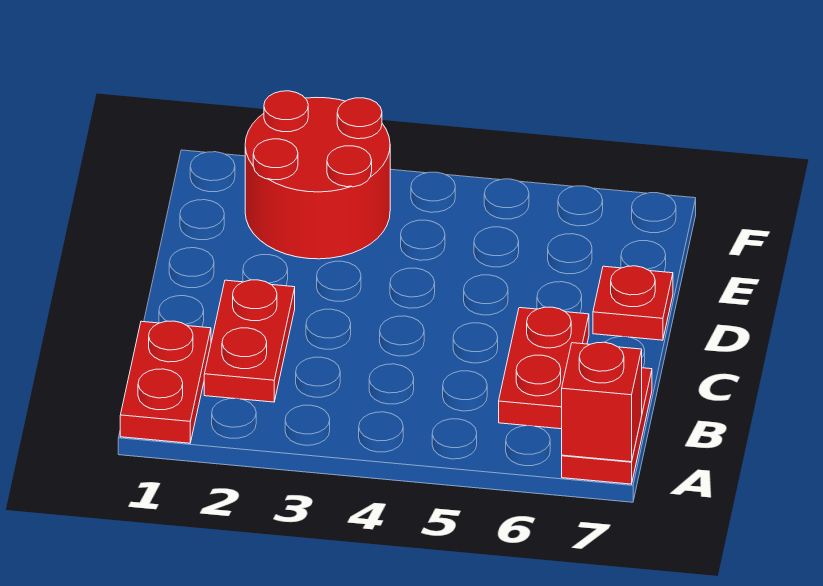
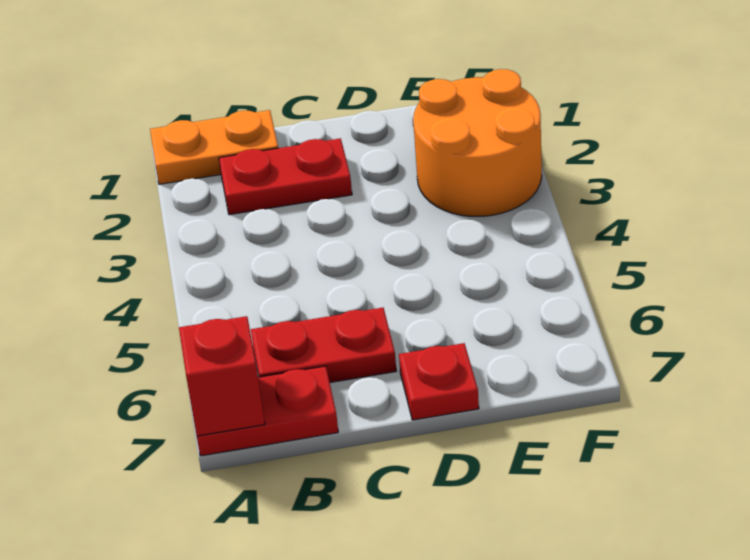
red 1x2 plate [120,321,211,443] -> orange 1x2 plate [150,110,278,184]
red 2x2 round brick [245,91,390,259] -> orange 2x2 round brick [413,69,542,216]

